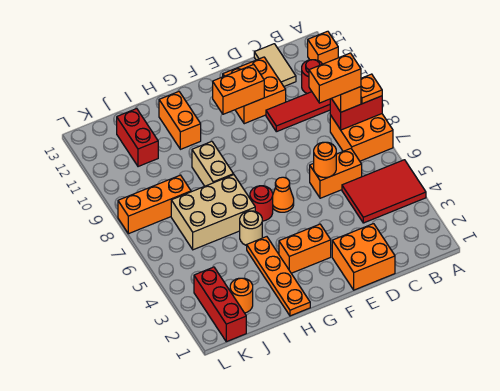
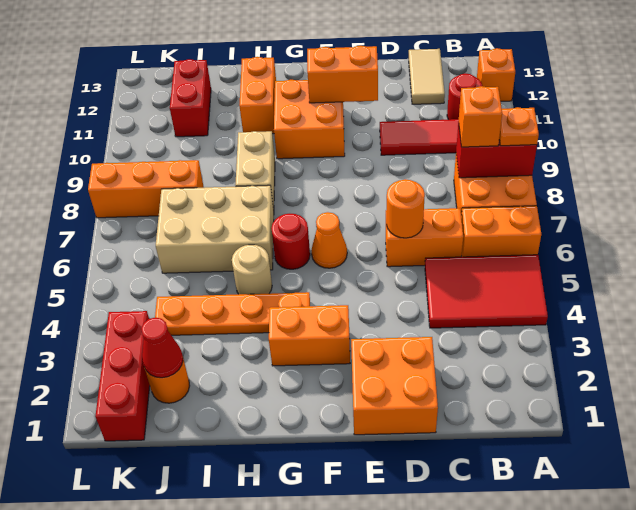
orange 1x2 brick [309,53,361,103] -> orange 1x2 brick moved to [461,206,541,257]
orange 2x2 brick [223,57,286,124] -> orange 2x2 brick moved to [274,80,345,159]
orange 1x4 plate [247,237,310,316] -> orange 1x4 plate turned to [155,292,310,335]
none -> red 1x1 cone [141,317,183,378]

